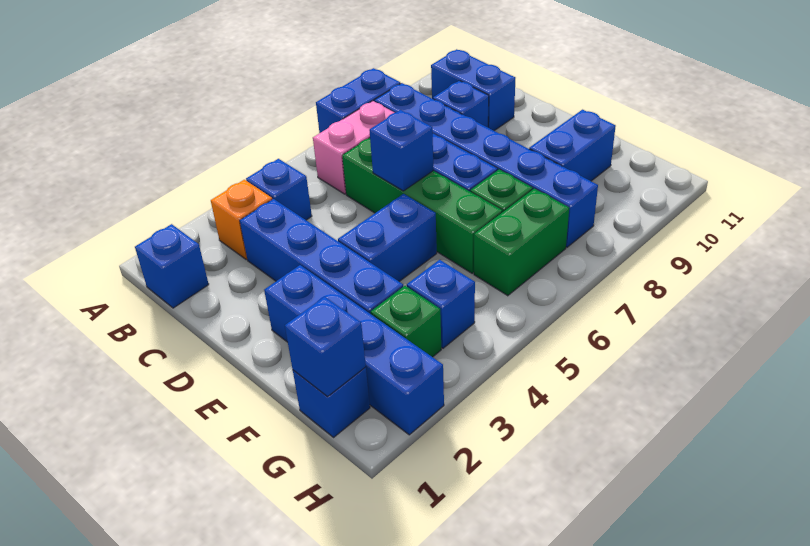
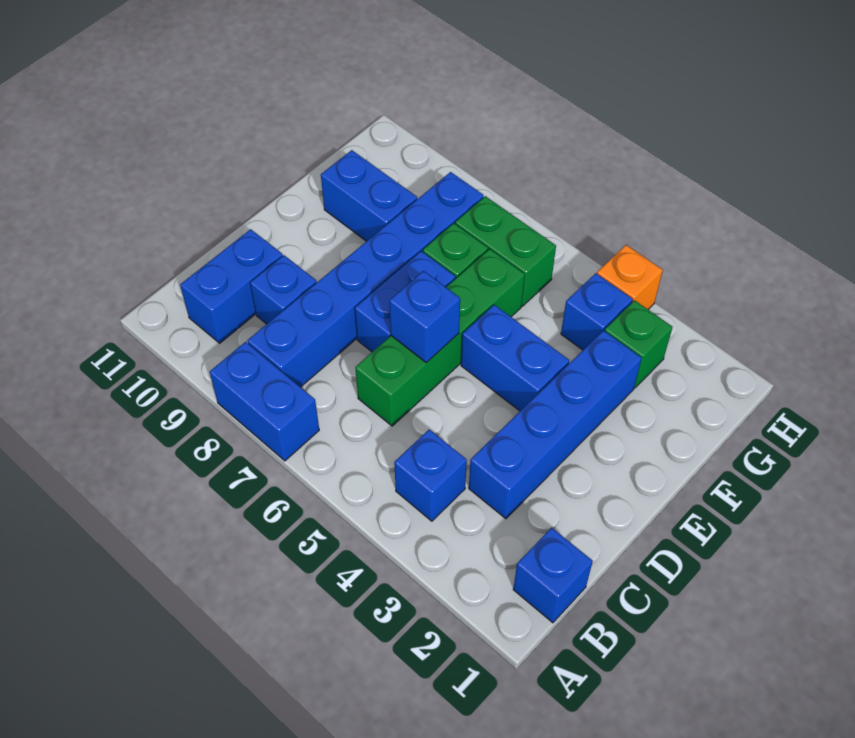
orange 1x1 brick [211,180,272,260] -> orange 1x1 brick moved to [597,245,663,309]
pink 1x2 brick [313,101,394,194] -> none
blue 1x4 brick [264,265,444,435] -> none
blue 1x1 brick [293,367,370,437] -> none
blue 1x1 brick [285,297,366,397] -> none

